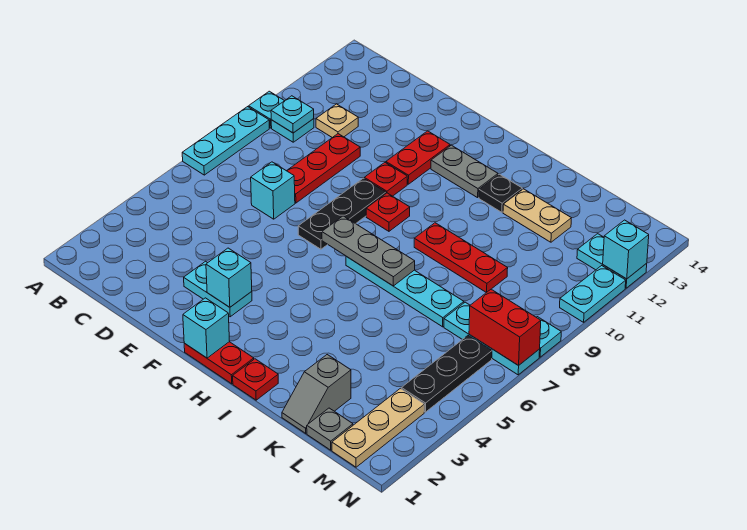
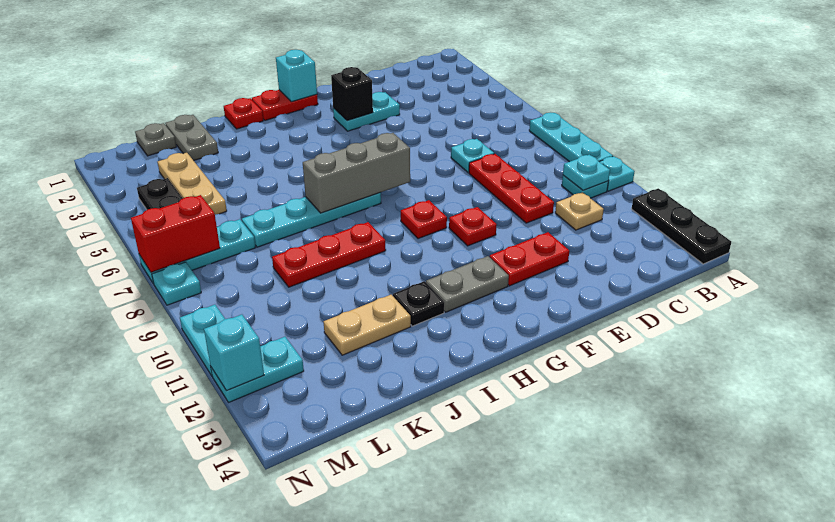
cyan 1x1 brick [251,162,295,219] -> cyan 1x1 plate [451,139,494,172]
cyan 1x1 brick [206,248,252,307] -> black 1x1 brick [331,67,373,121]
black 1x3 plate [298,178,386,249] -> black 1x3 plate moved to [632,188,731,264]
red 1x2 plate [386,131,450,184] -> red 1x2 plate turned to [490,232,569,286]
grey 1x3 plate [322,216,415,286] -> grey 1x3 brick [303,133,410,213]
grey 1x2 slope [282,355,351,433] -> grey 1x2 plate [165,115,218,161]
tan 1x3 plate [332,389,425,467] -> tan 1x3 plate moved to [158,153,227,215]

